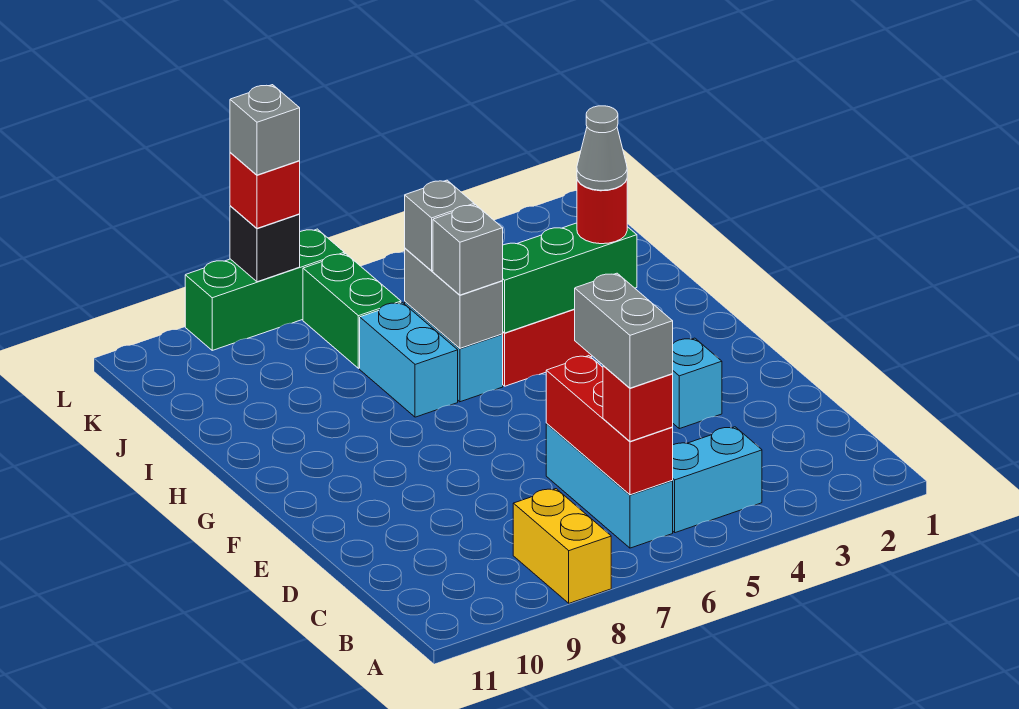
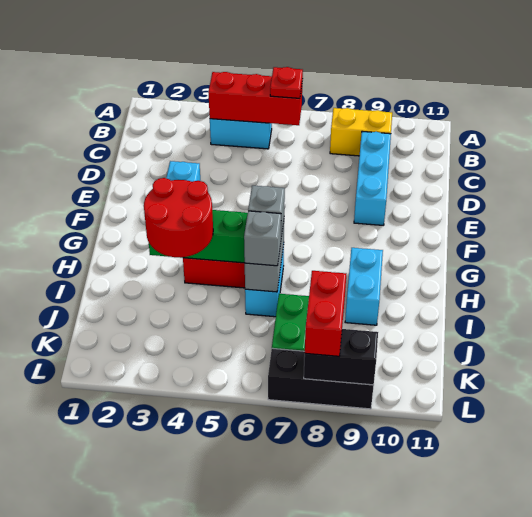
yellow 1x2 brick [513,489,611,603] -> yellow 1x2 brick turned to [330,108,392,156]
cyan 1x3 brick [546,424,673,548] -> cyan 1x3 brick moved to [354,131,391,225]
red 1x3 brick [546,356,673,495] -> red 1x3 brick turned to [208,72,303,125]
red 1x1 brick [603,366,673,441] -> red 1x1 plate [270,67,303,98]
grey 1x2 brick [575,273,673,388] -> none
red 1x1 round brick [577,180,627,244] -> red 2x2 round brick [144,178,213,257]
grey 1x1 cone [577,106,627,190] -> none
cyan 1x2 brick [360,302,458,417] -> cyan 1x2 brick moved to [345,248,383,325]
green 1x3 brick [185,229,344,350] -> black 1x3 brick [268,348,374,409]
black 1x1 brick [230,206,300,282] -> black 1x2 brick [304,329,378,385]
red 1x1 brick [230,152,300,228] -> red 1x2 brick [305,271,346,356]
grey 1x1 brick [230,85,300,175] -> none

